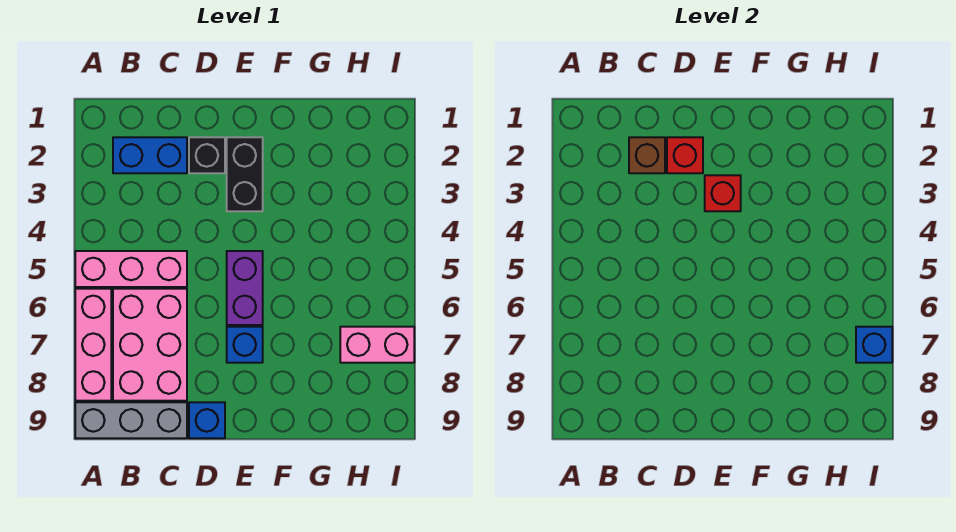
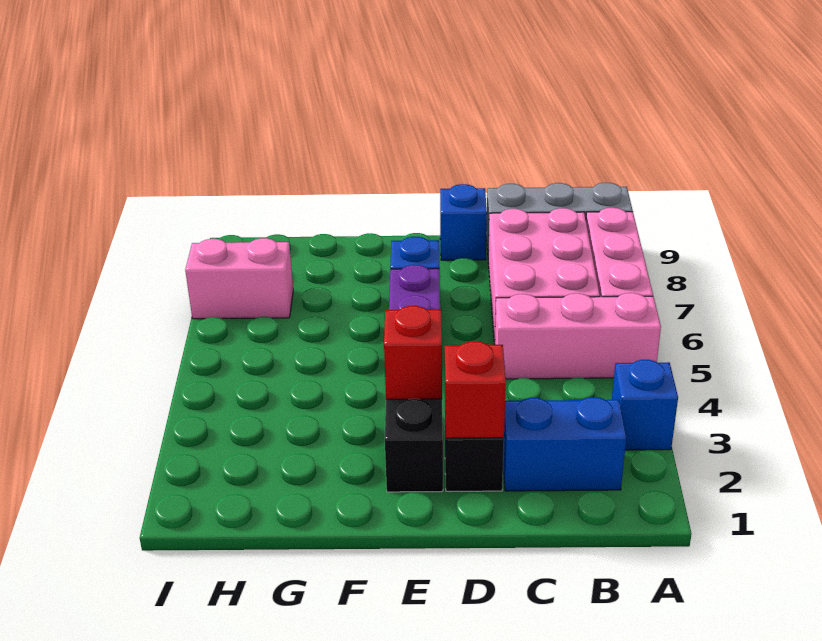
brown 1x1 brick [629,137,665,173] -> none
blue 1x1 brick [856,327,892,363] -> blue 1x1 brick moved to [612,360,678,450]

